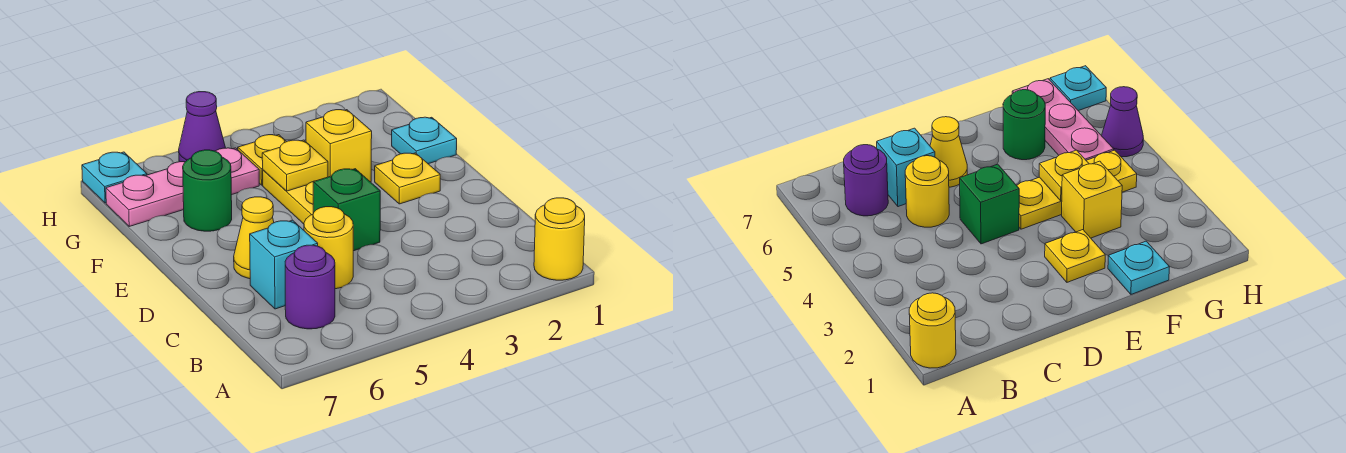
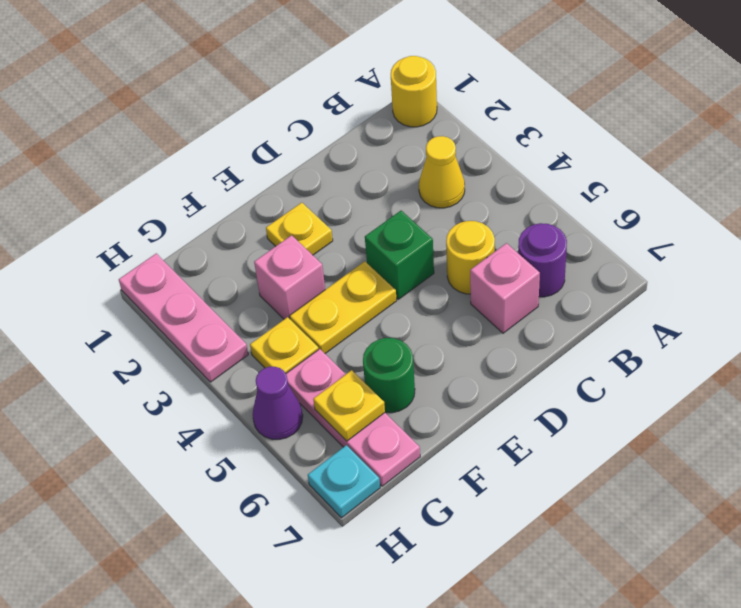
cyan 1x1 brick [250,220,318,309] -> pink 1x1 brick [470,243,540,333]
yellow 1x1 cone [234,197,274,279] -> yellow 1x1 cone moved to [419,136,465,208]
cyan 1x1 plate [392,117,457,164] -> none
yellow 1x1 brick [306,110,372,182] -> pink 1x1 brick [254,235,325,319]
yellow 1x1 plate [262,140,328,191] -> yellow 1x1 plate moved to [313,370,385,441]
none -> pink 1x3 plate [119,253,248,382]

